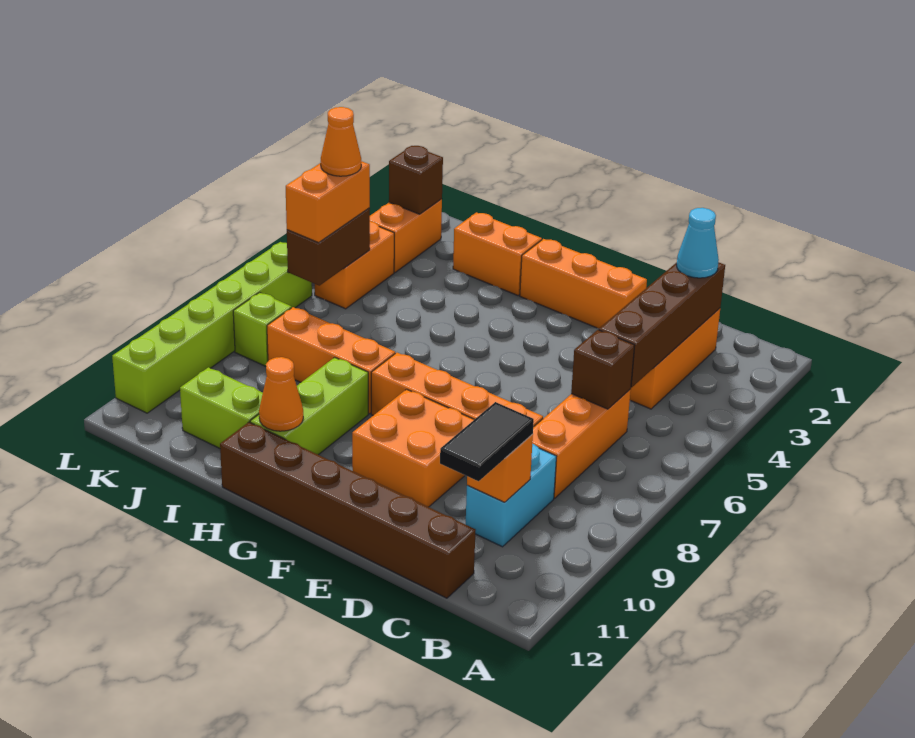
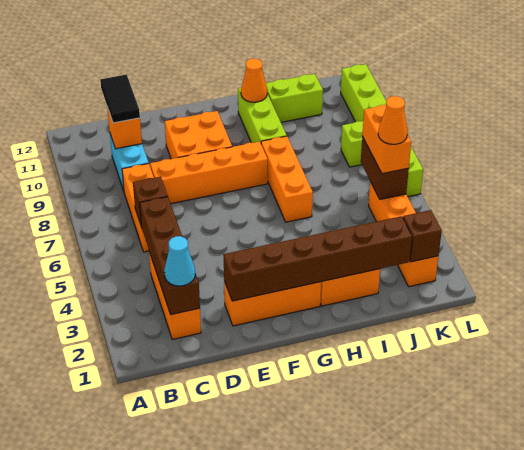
brown 1x6 brick [220,422,476,598] -> brown 1x6 brick moved to [223,216,412,301]
orange 1x3 brick [267,307,395,414] -> orange 1x3 brick turned to [261,136,313,222]

